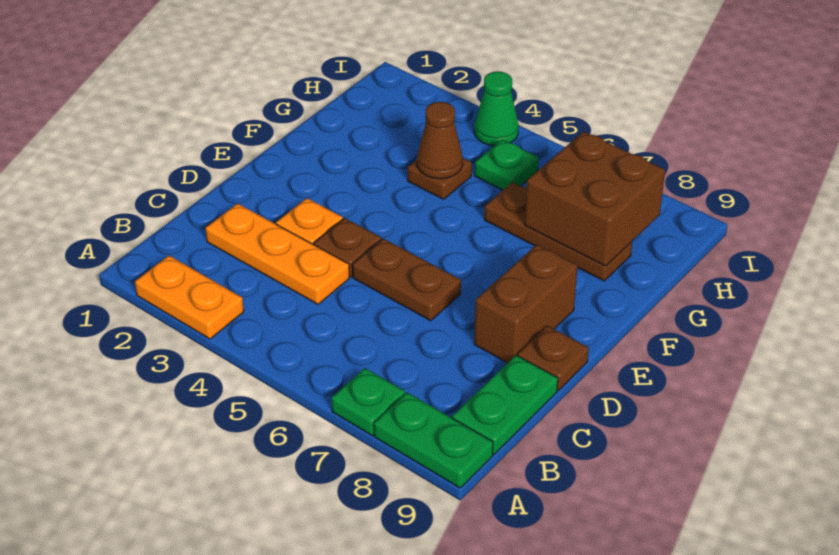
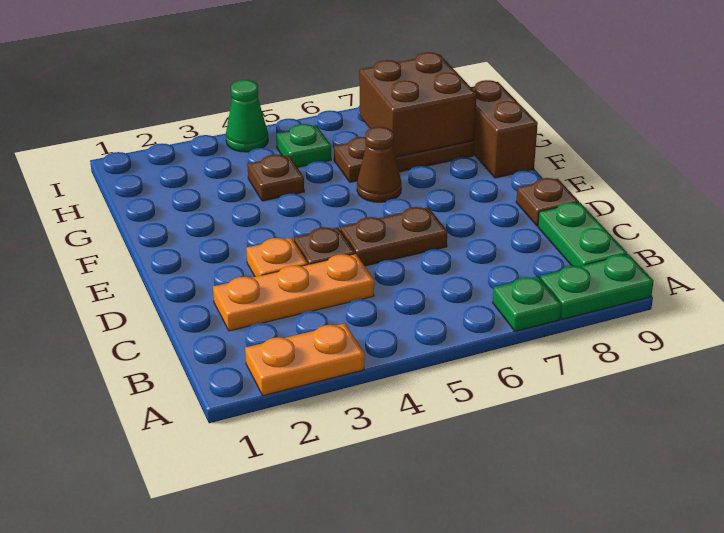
brown 1x2 brick [474,245,578,363] -> brown 1x2 brick moved to [471,80,538,178]
brown 1x1 cone [417,102,463,179] -> brown 1x1 cone moved to [357,127,401,202]

